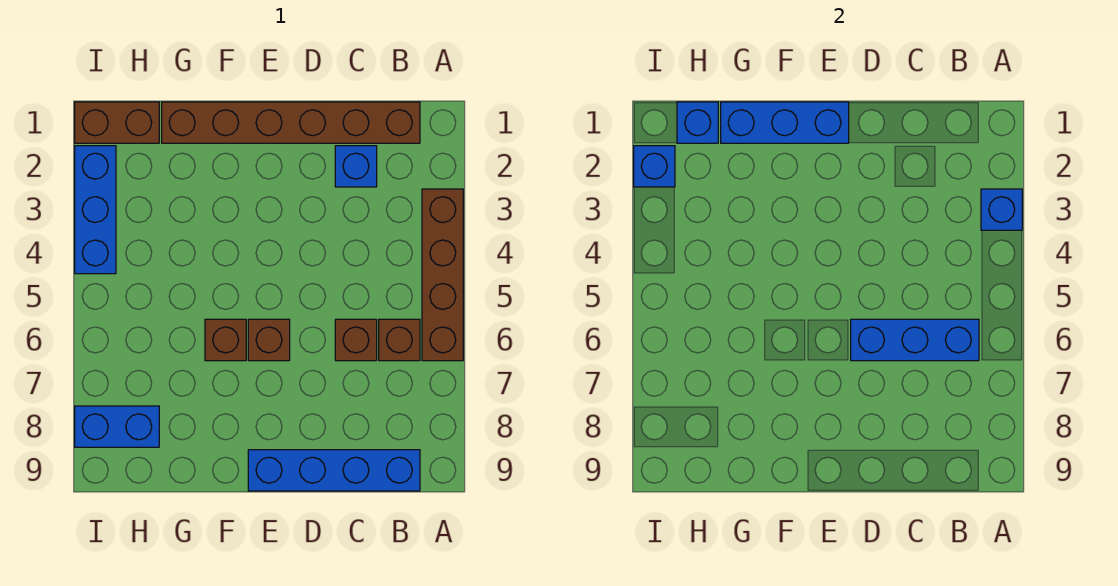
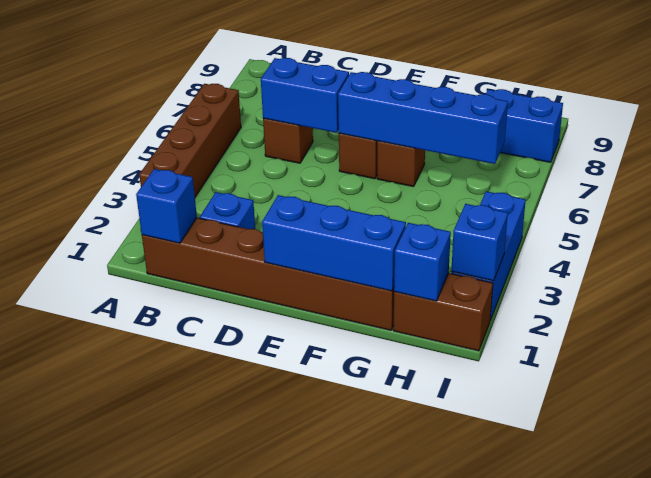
blue 1x1 brick [981,189,1022,230] -> blue 1x1 brick moved to [136,169,197,243]
brown 1x1 brick [379,319,420,361] -> none
blue 1x3 brick [851,319,979,361] -> blue 1x2 brick [261,58,349,133]
blue 1x4 brick [248,450,420,491] -> blue 1x4 brick moved to [338,72,508,164]

